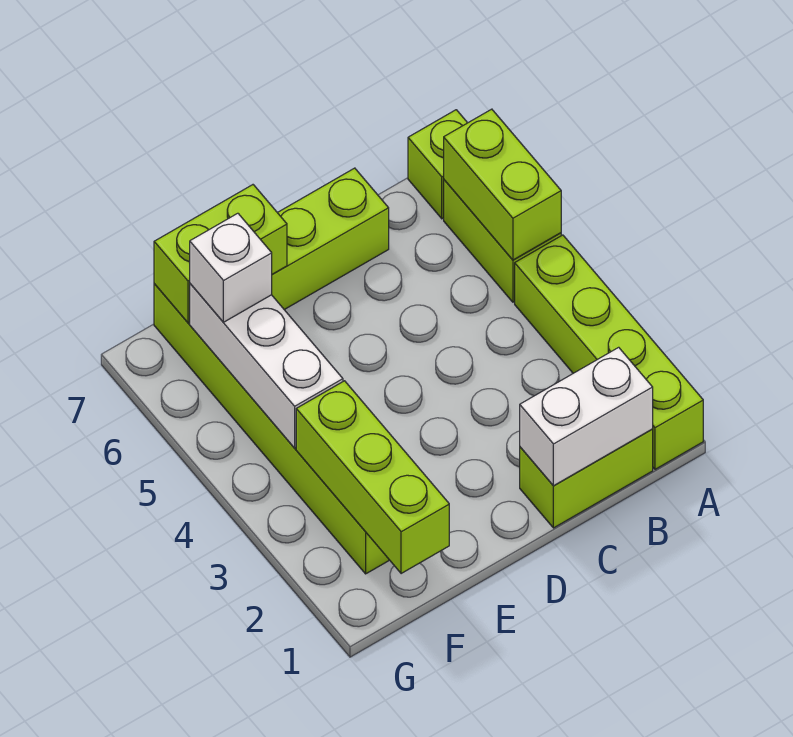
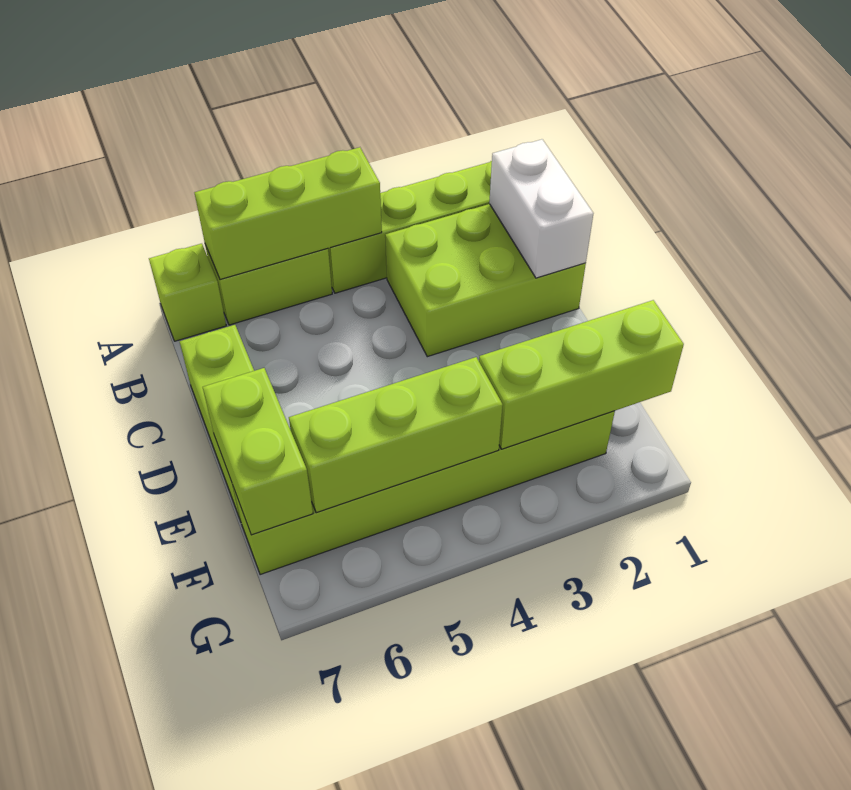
lime 1x2 brick [444,109,561,260] -> lime 1x3 brick [194,147,382,280]
lime 1x2 brick [520,429,653,528] -> lime 2x3 brick [385,204,586,357]
white 1x3 brick [190,284,343,448] -> lime 1x3 brick [289,357,503,513]
white 1x1 brick [190,213,272,322] -> none

